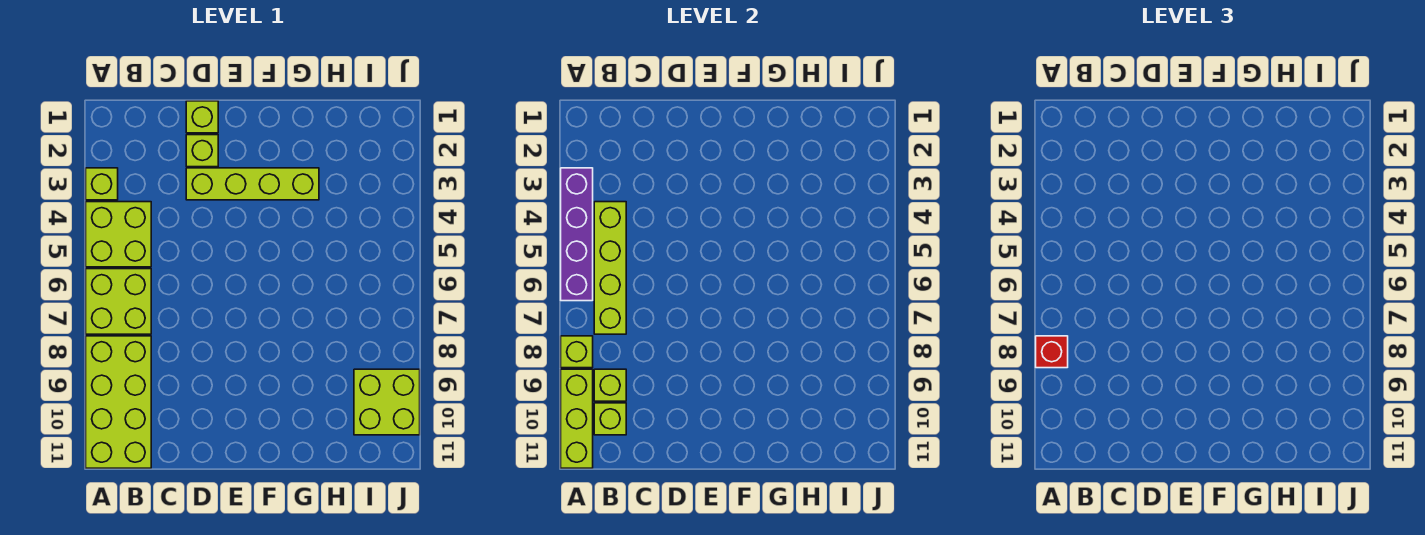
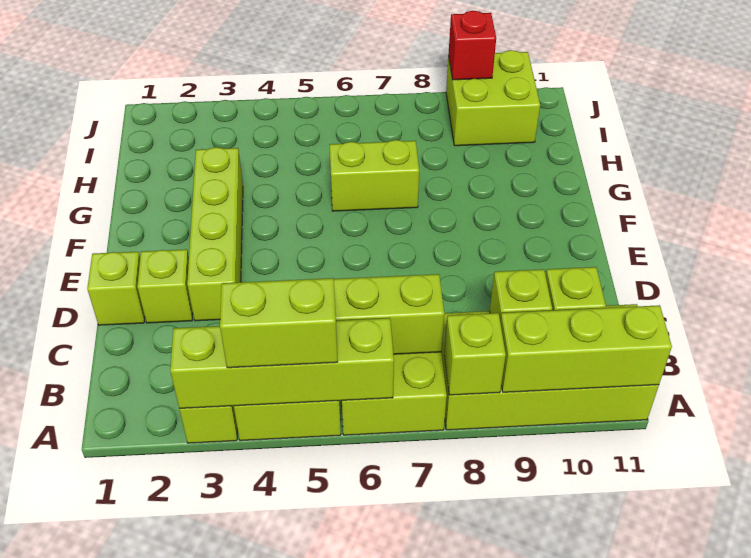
purple 1x4 brick [561,168,593,301] -> lime 1x4 brick [170,318,394,408]
none -> lime 1x2 brick [220,278,338,368]
red 1x1 brick [1036,336,1068,368] -> red 1x1 brick moved to [448,11,496,80]
none -> lime 1x2 brick [330,140,419,211]

